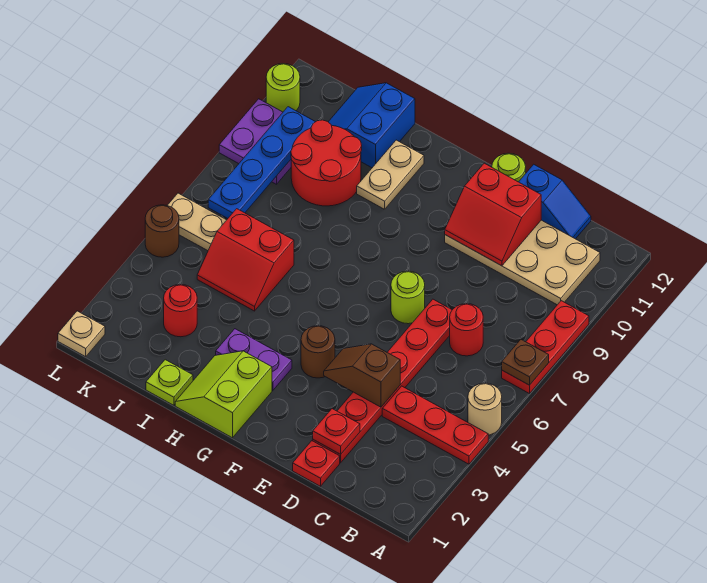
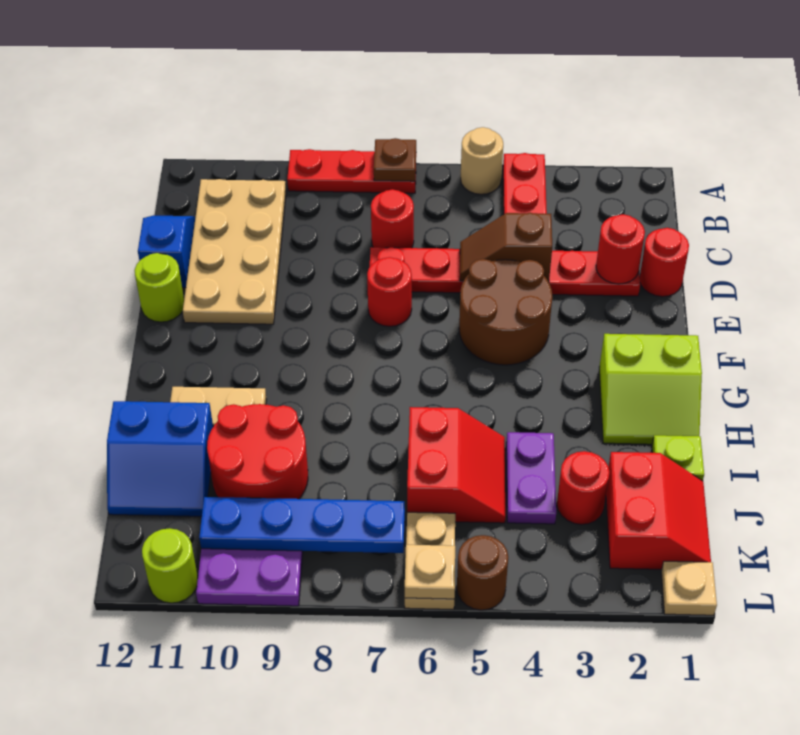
red 1x1 plate [293,441,340,486] -> red 1x1 round brick [640,228,689,297]
red 1x1 plate [313,409,360,454] -> red 1x1 round brick [596,214,645,284]
brown 1x2 slope [324,344,400,407] -> brown 1x2 slope turned to [460,213,552,282]
red 2x2 slope [445,163,541,266] -> red 2x2 slope moved to [606,452,711,569]
lime 1x1 round brick [391,271,425,324] -> red 1x1 round brick [367,257,412,327]
brown 1x1 round brick [301,326,335,378] -> brown 2x2 round brick [459,259,552,365]
purple 1x2 plate [216,329,292,391] -> purple 1x2 plate moved to [506,432,556,524]
none -> tan 1x1 plate [405,545,455,599]

